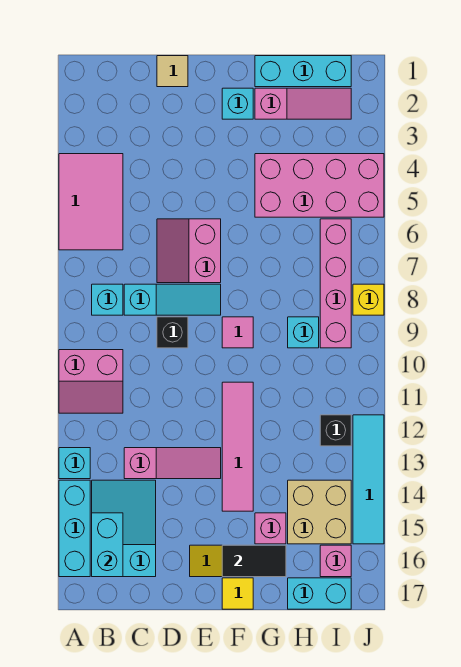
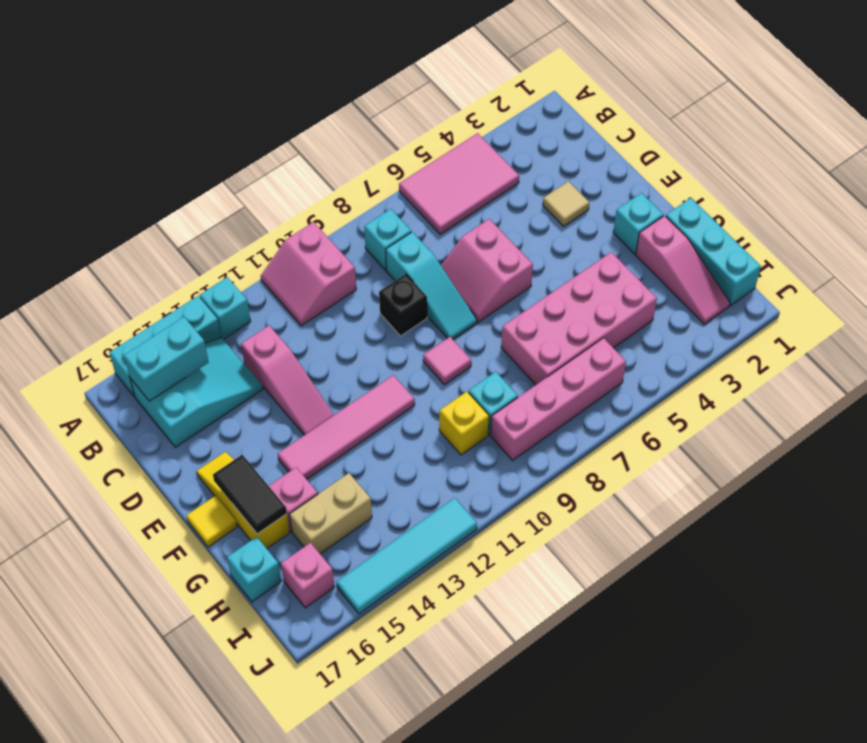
tan 1x1 tile [157,56,188,87] -> tan 1x1 tile moved to [543,181,589,226]
pink 2x2 slope [157,219,221,283] -> pink 2x2 slope turned to [441,219,533,322]
pink 2x4 brick [255,154,384,217] -> pink 2x4 brick turned to [501,252,657,385]
tan 2x2 brick [288,480,351,544] -> tan 1x2 brick [290,473,372,554]
cyan 1x2 brick [288,578,351,609] -> cyan 1x1 brick [227,537,281,602]
black 1x1 brick [320,415,351,446] -> none
yellow 1x1 brick [353,284,384,315] -> yellow 1x1 brick moved to [439,392,489,455]

